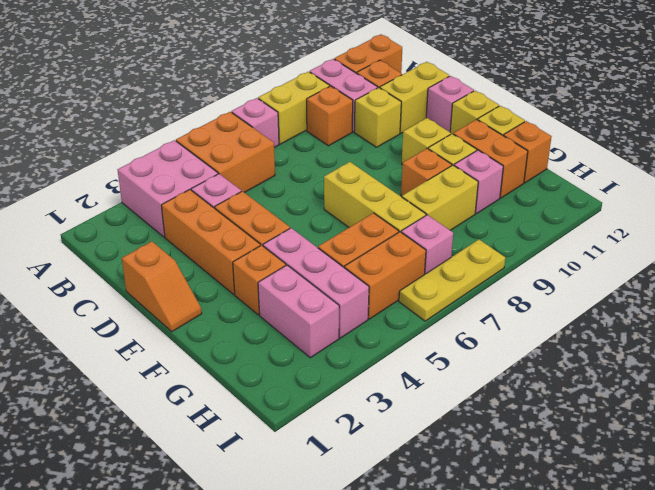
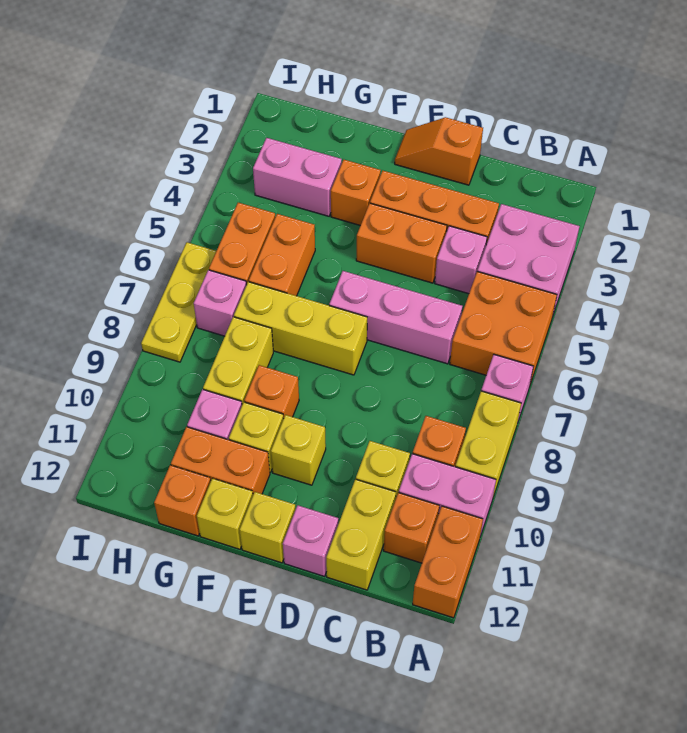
pink 1x3 brick [263,228,369,338] -> pink 1x3 brick moved to [329,271,462,364]

